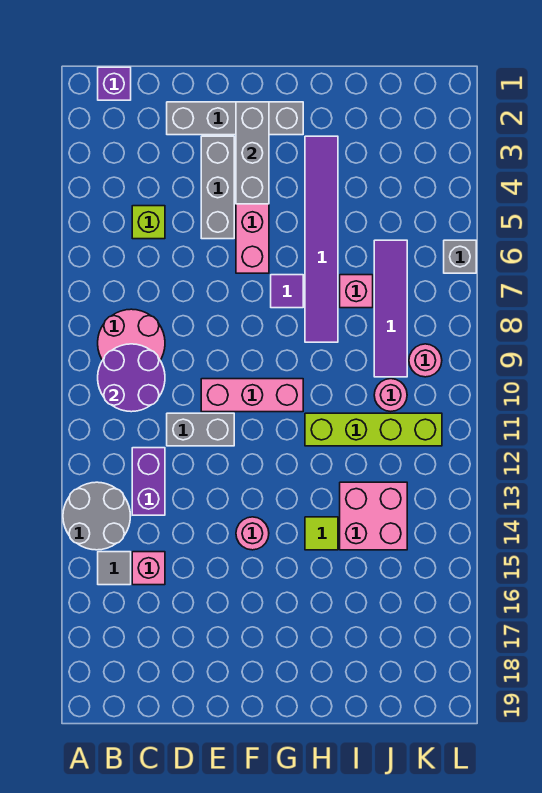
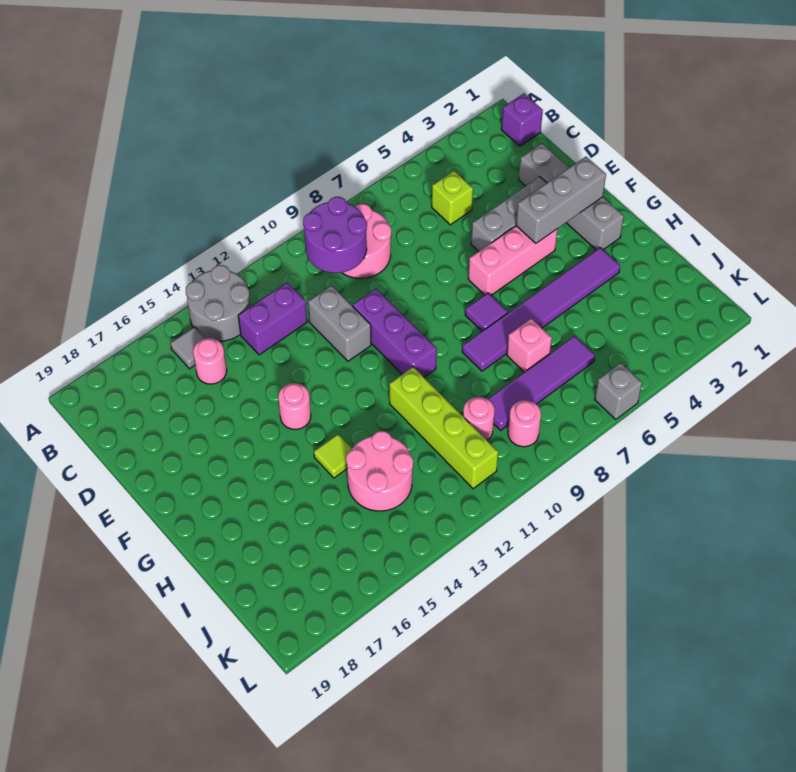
pink 1x1 brick [132,552,165,585] -> pink 1x1 round brick [193,338,227,384]
pink 1x3 brick [201,379,303,412] -> purple 1x3 brick [353,289,437,377]
pink 2x2 brick [340,482,407,550] -> pink 2x2 round brick [346,431,413,511]

